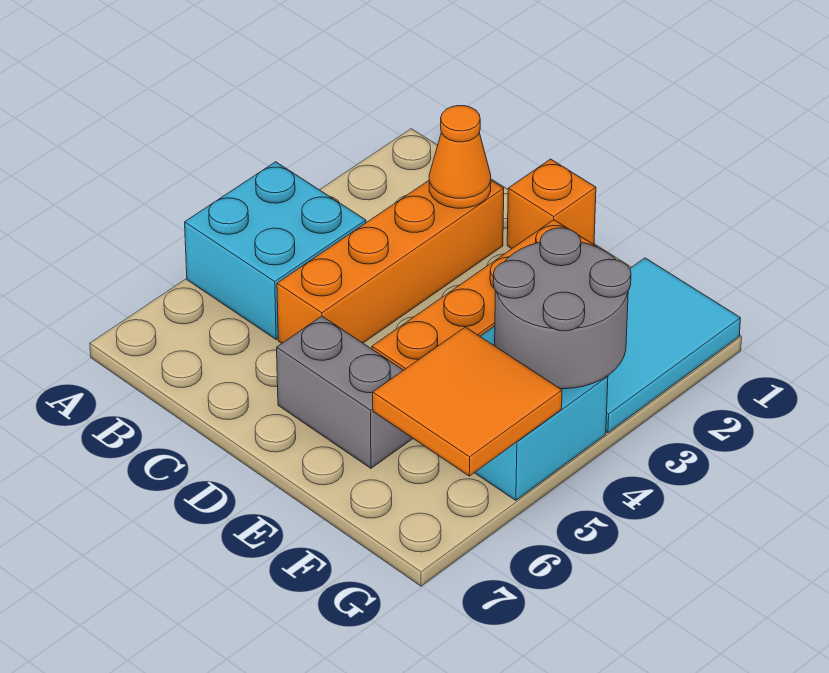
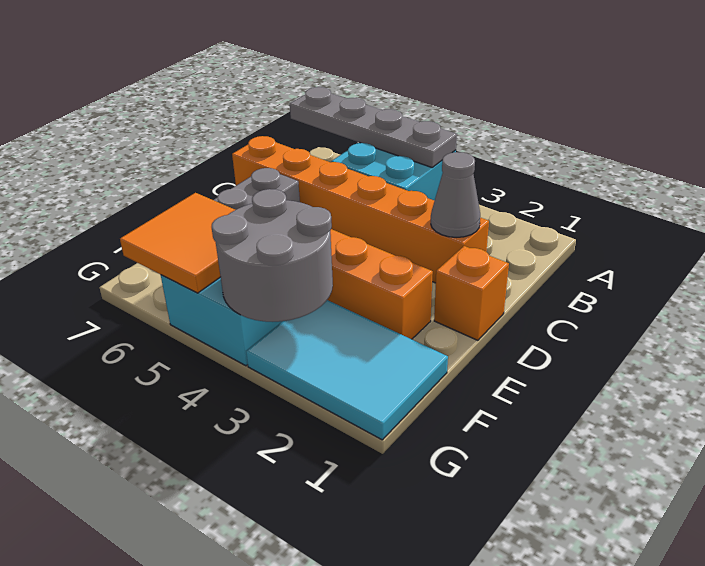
none -> grey 1x4 plate [290,87,457,168]
orange 1x4 brick [277,180,504,343] -> orange 1x6 brick [232,136,489,283]
orange 1x1 cone [429,106,491,208] -> grey 1x1 cone [431,152,480,237]

